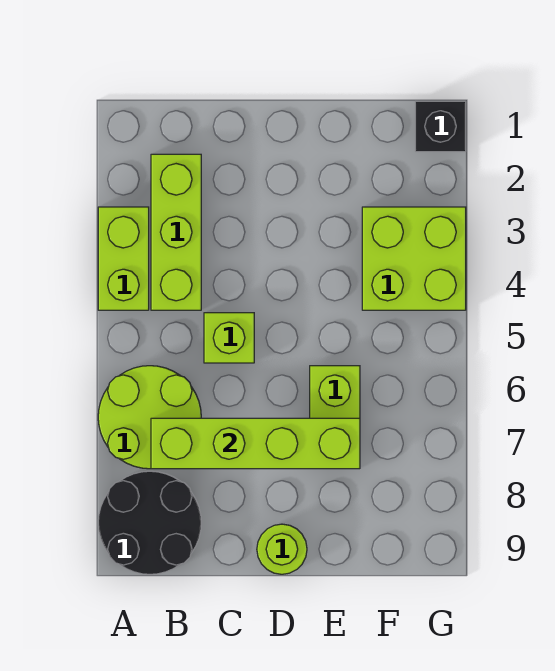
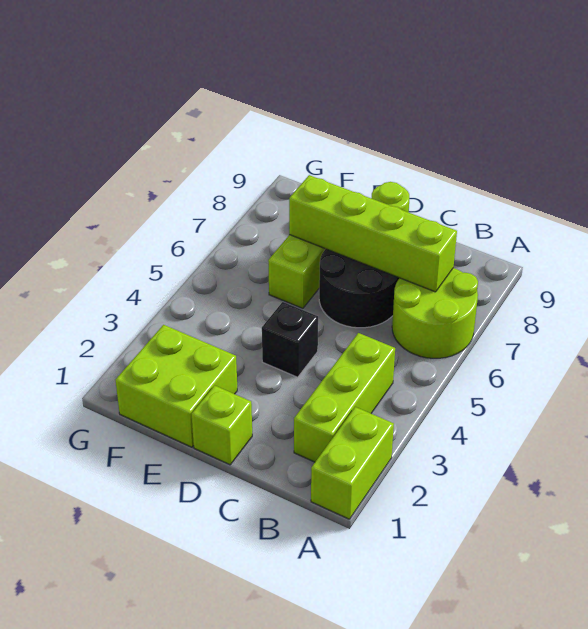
lime 1x2 brick [98,207,149,310] -> lime 1x2 brick moved to [311,407,394,519]
black 2x2 round brick [98,471,201,574] -> black 2x2 round brick moved to [319,249,399,328]
lime 1x1 brick [204,313,254,363] -> lime 1x1 brick moved to [192,385,252,465]
lime 2x2 brick [362,207,466,310] -> lime 2x2 brick moved to [116,325,237,447]
black 1x1 brick [415,101,466,152] -> black 1x1 brick moved to [262,302,318,377]

